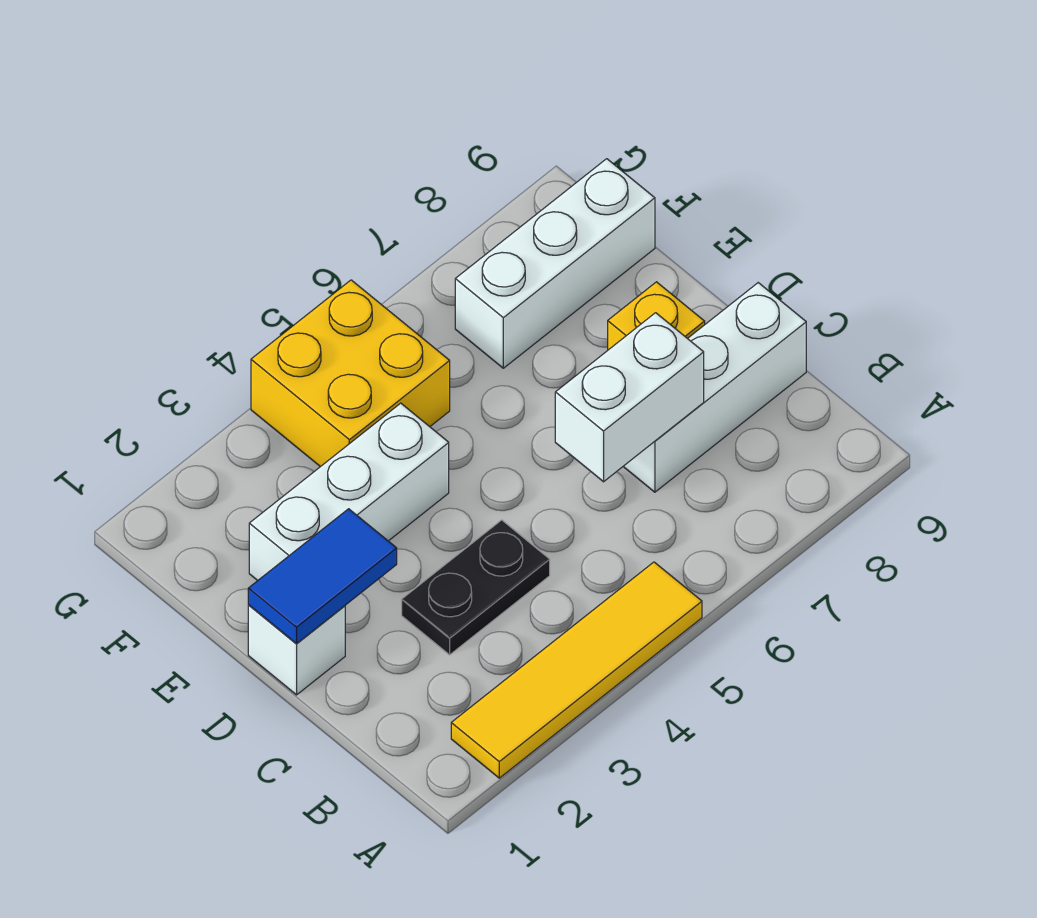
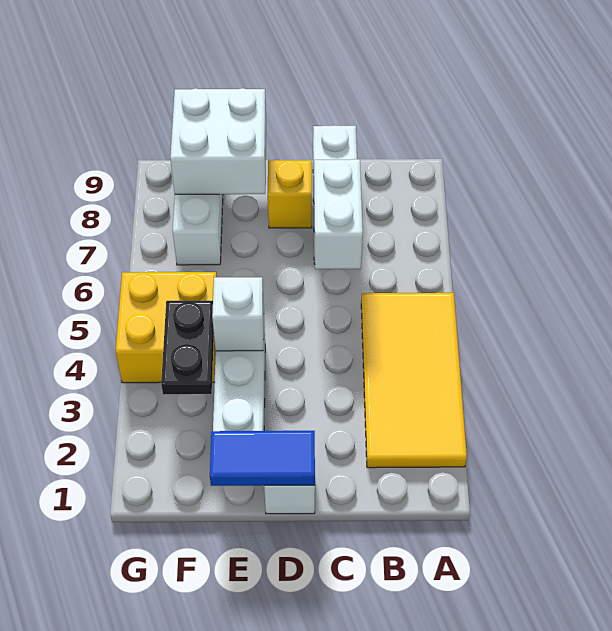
yellow 1x4 tile [451,562,702,778] -> yellow 2x4 tile [361,293,467,468]
black 1x2 plate [402,520,550,655] -> black 1x2 plate moved to [161,301,214,394]
blue 1x2 tile [248,509,397,644] -> blue 1x2 tile turned to [210,431,315,486]
none -> white 1x1 brick [212,277,264,351]
none -> white 2x2 brick [170,88,266,194]

